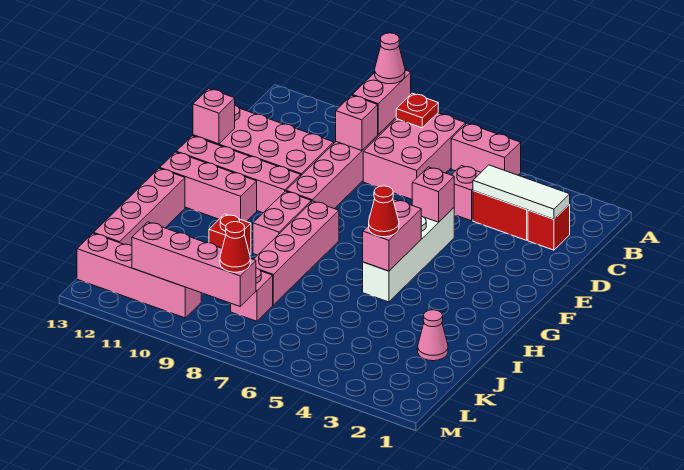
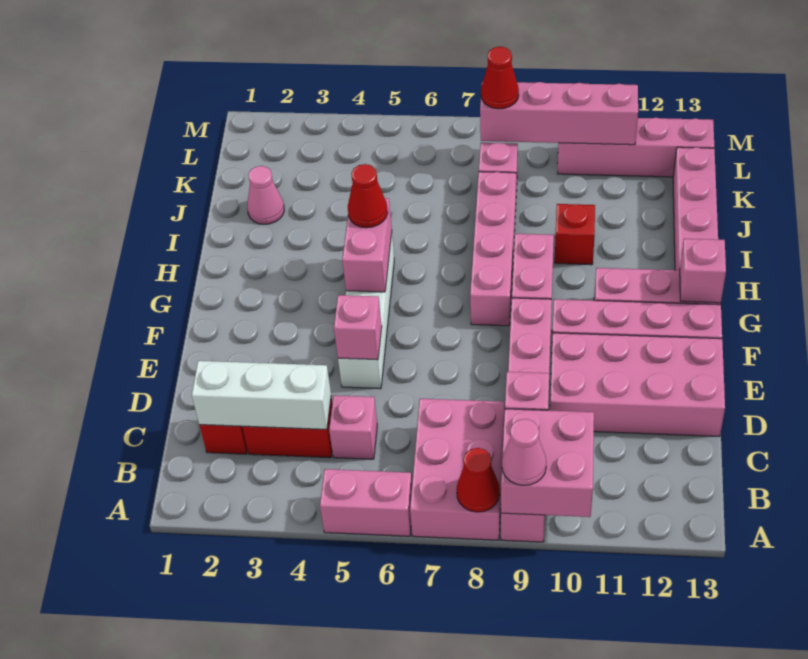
red 1x1 plate [396,93,438,128] -> red 1x1 cone [457,448,500,512]
pink 1x2 brick [352,70,411,134] -> pink 2x2 brick [501,409,594,517]
white 1x3 tile [473,165,570,219] -> white 1x3 brick [192,361,331,429]
pink 1x1 brick [193,89,235,144] -> pink 1x1 brick moved to [680,239,726,303]

